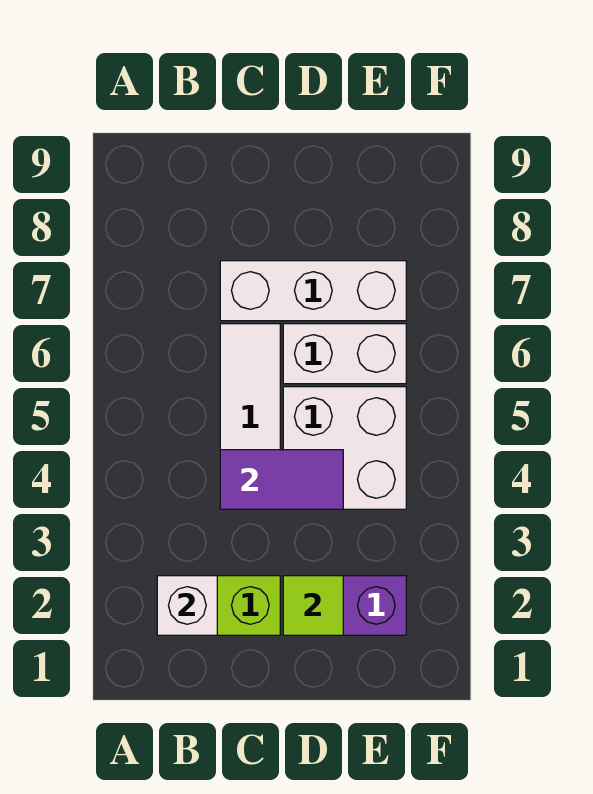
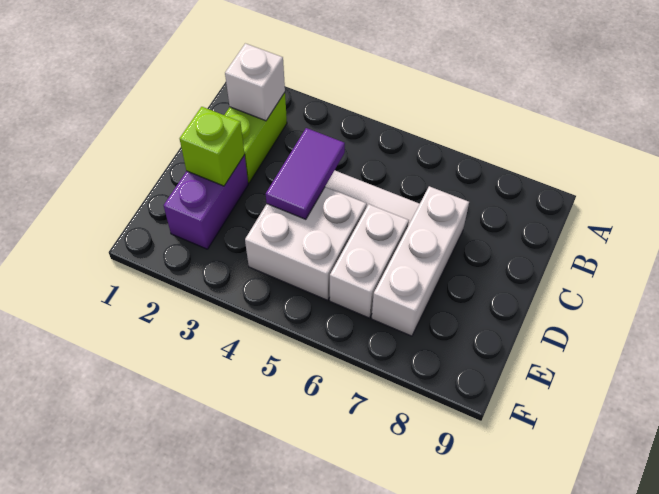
lime 1x1 tile [283,576,343,635] -> lime 1x1 brick [180,107,245,186]

